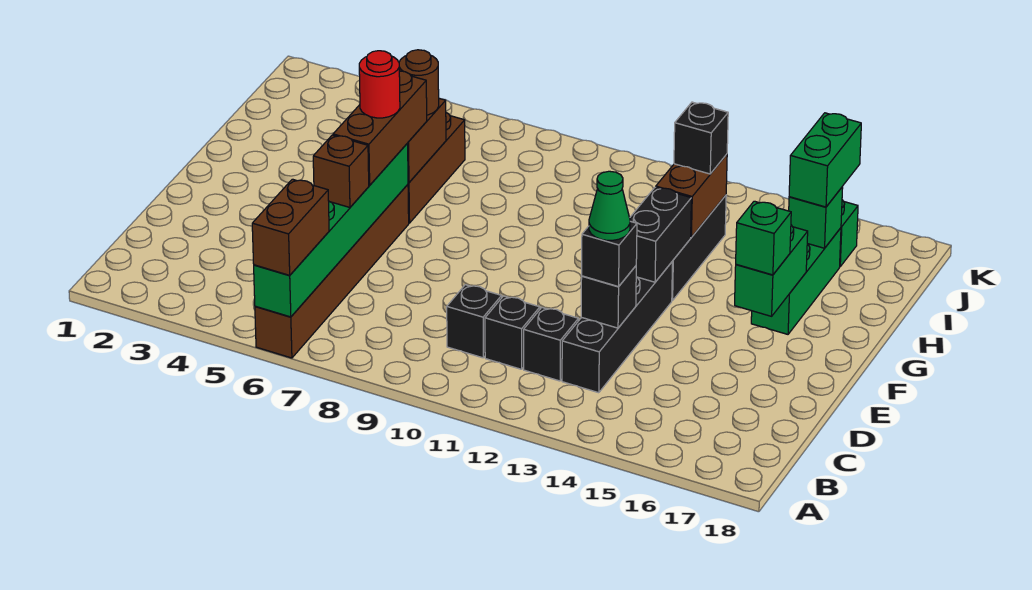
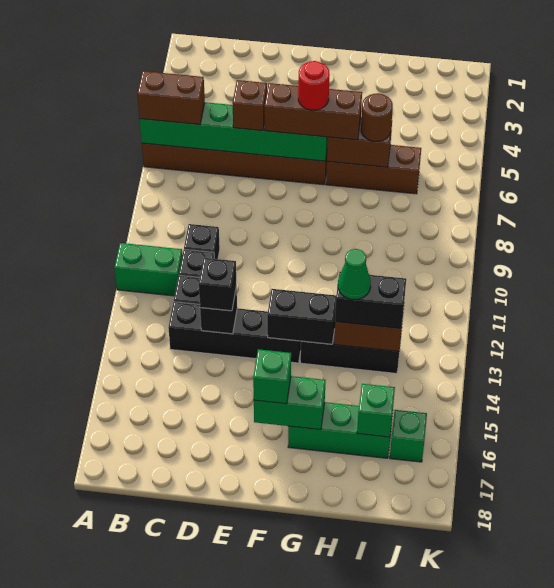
green 1x1 cone [589,171,630,240] -> green 1x1 cone moved to [338,249,371,300]
black 1x1 brick [674,102,728,174] -> black 1x2 brick [335,272,406,328]
green 1x2 brick [789,113,861,207] -> green 1x2 brick moved to [114,243,182,296]

